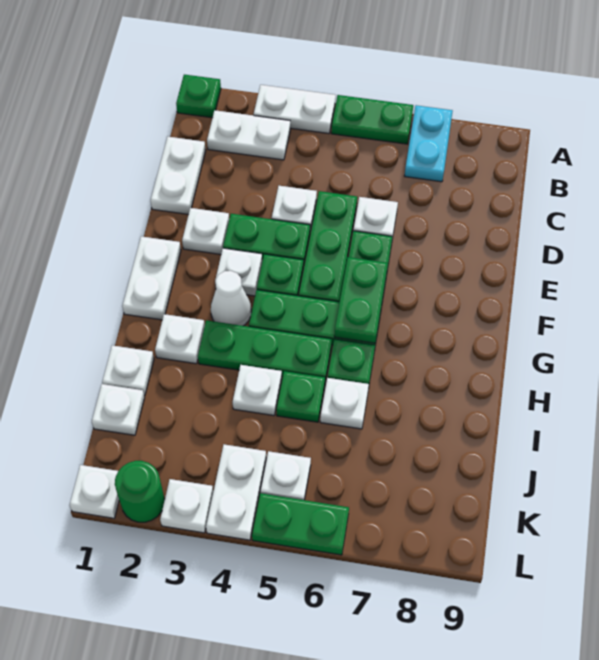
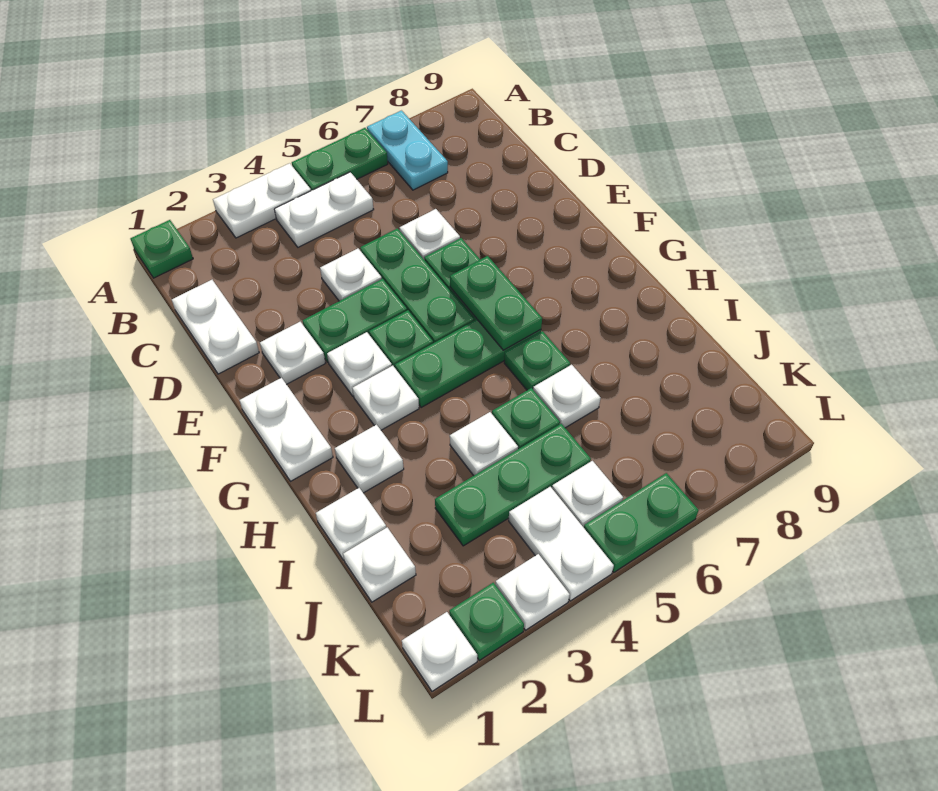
white 1x2 plate [207,110,290,160] -> white 1x2 plate moved to [274,172,374,247]
white 1x1 cone [211,271,251,326] -> white 1x1 plate [352,366,419,430]
green 1x3 plate [198,320,332,381] -> green 1x3 plate moved to [435,424,591,546]
green 1x1 round brick [115,461,165,522] -> green 1x1 plate [449,583,524,660]

